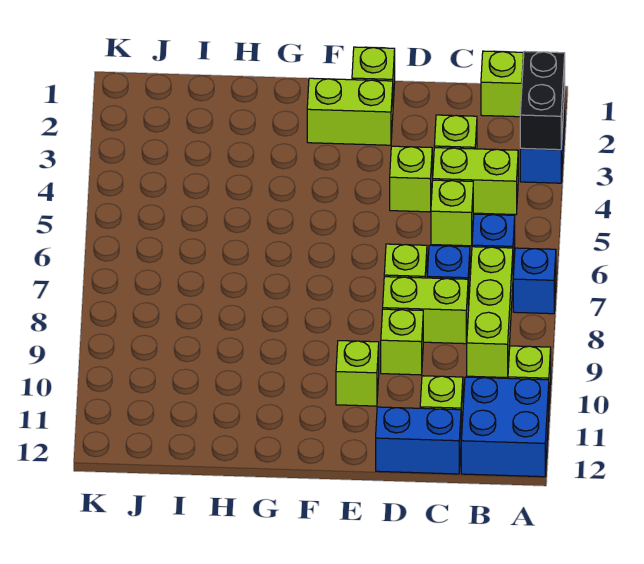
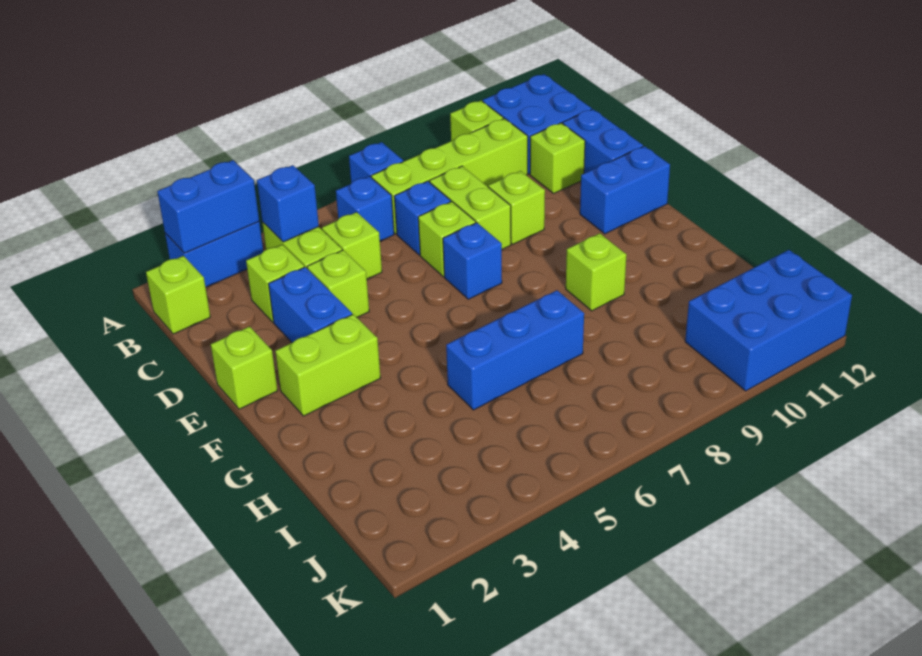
black 1x2 brick [520,51,565,150] -> blue 1x2 brick [157,160,259,253]
none -> blue 1x1 brick [257,165,319,242]
lime 1x3 brick [467,247,513,378] -> lime 1x4 brick [371,119,528,234]
none -> blue 1x2 brick [269,267,352,343]
lime 1x2 brick [307,78,393,145] -> lime 1x2 brick turned to [275,314,381,416]
none -> blue 1x1 brick [443,223,502,299]
lime 1x1 brick [336,341,379,406] -> lime 1x1 brick moved to [566,233,626,311]
none -> blue 1x2 brick [580,146,670,234]
none -> blue 1x3 brick [446,290,584,410]
none -> blue 2x3 brick [685,250,852,391]

